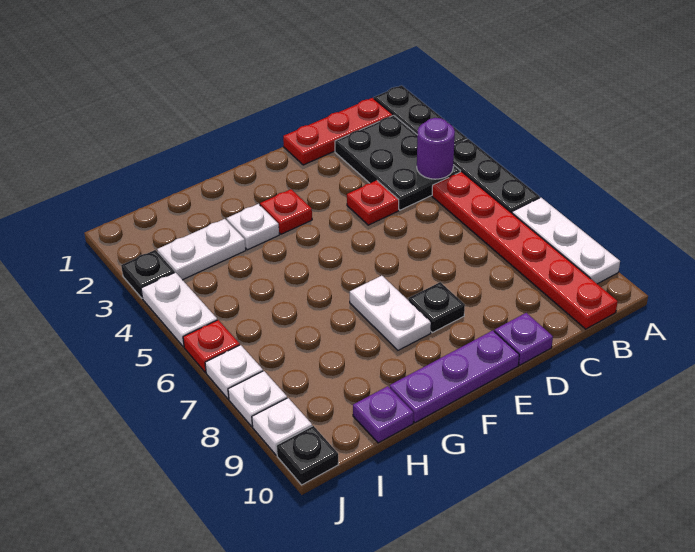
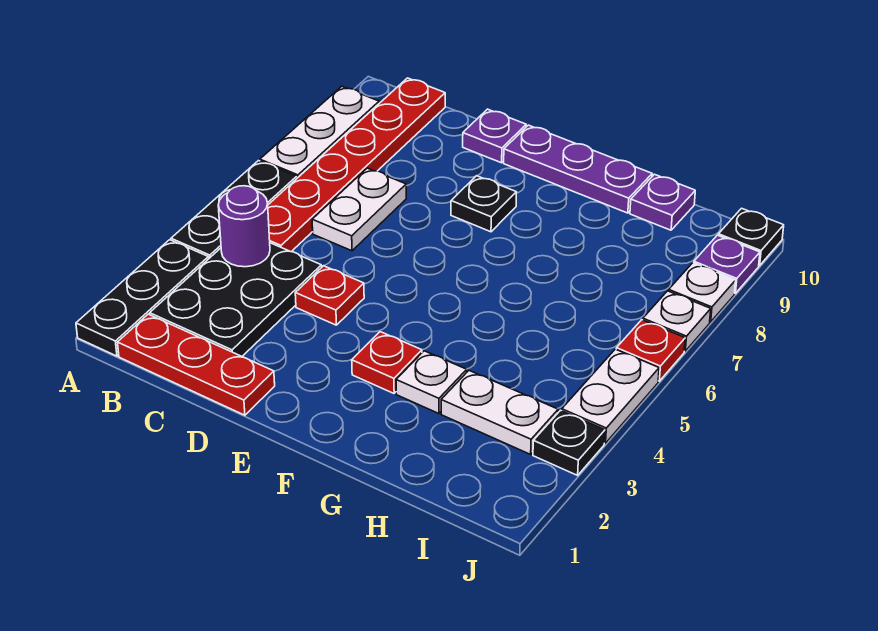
white 1x2 plate [350,276,431,350] -> white 1x2 plate moved to [312,168,406,251]
white 1x1 plate [252,398,312,455] -> purple 1x1 plate [694,235,760,293]

